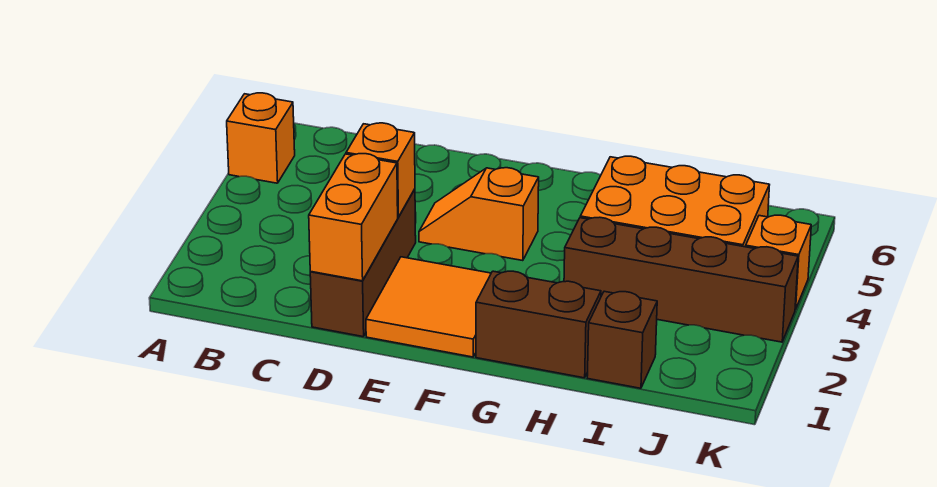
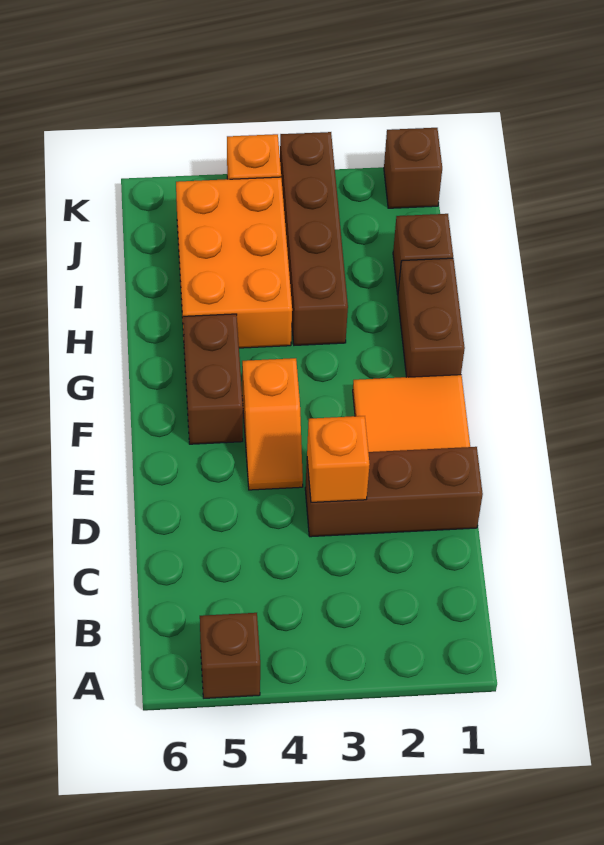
orange 1x1 brick [227,93,295,183] -> brown 1x1 brick [200,613,260,698]
orange 1x2 brick [309,154,398,281] -> none
none -> brown 1x2 brick [183,314,243,444]
none -> brown 1x1 brick [384,128,442,208]

